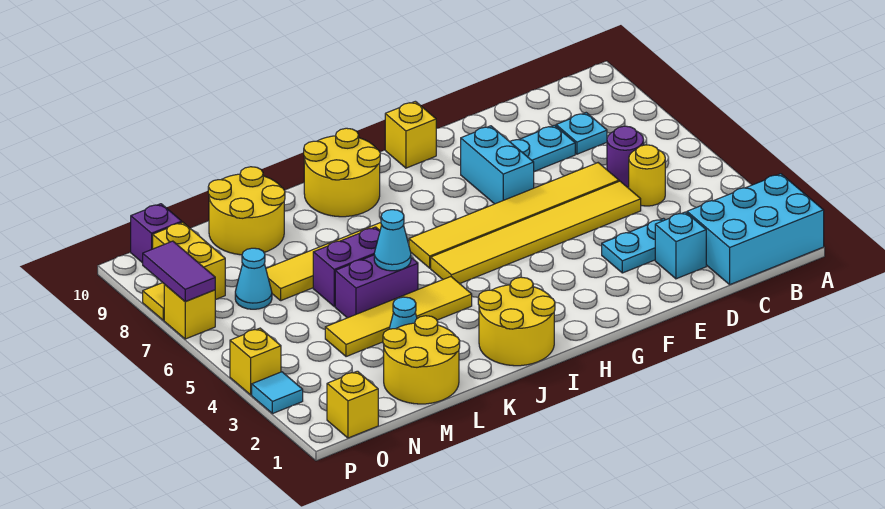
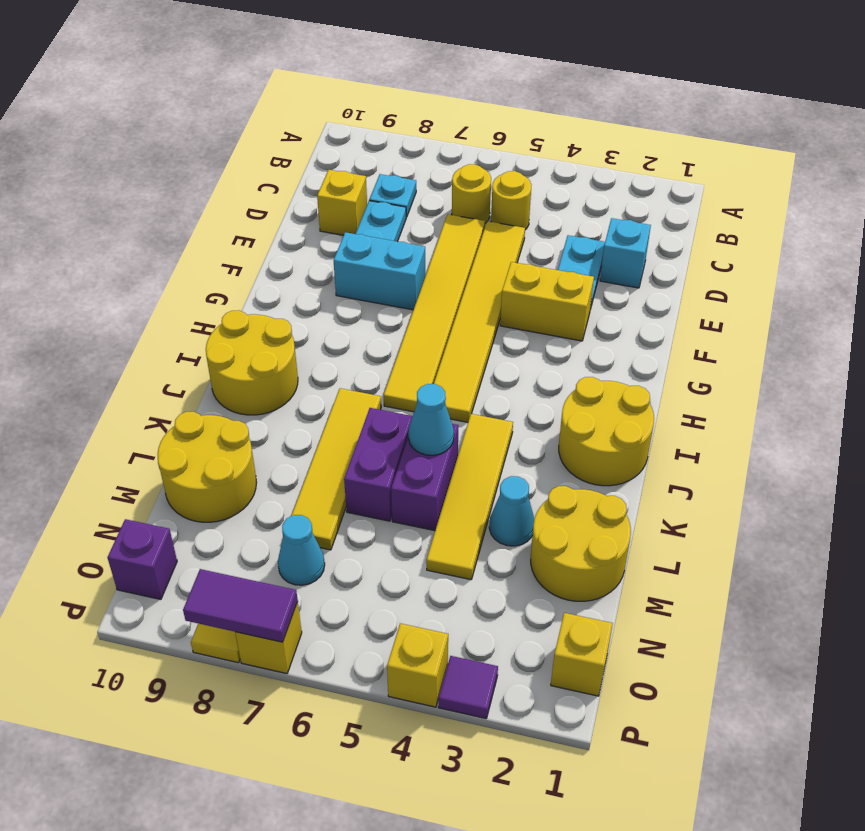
cyan 2x3 brick [687,174,824,284] -> none
purple 1x1 round brick [607,126,644,187] -> yellow 1x1 round brick [452,164,491,223]
yellow 1x1 brick [385,101,436,168] -> yellow 1x1 brick moved to [317,170,367,235]
yellow 1x2 brick [153,222,225,300] -> yellow 1x2 brick moved to [500,262,594,341]
cyan 1x1 tile [252,372,303,414] -> purple 1x1 tile [438,656,498,718]

